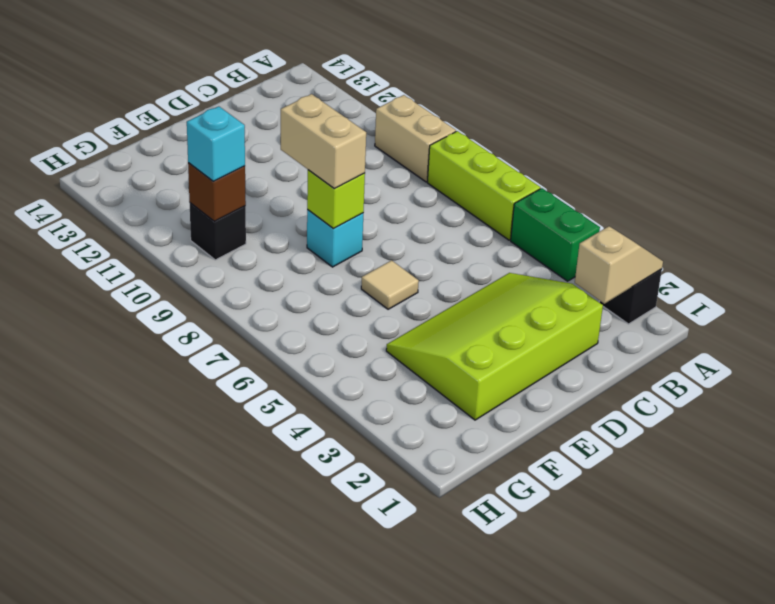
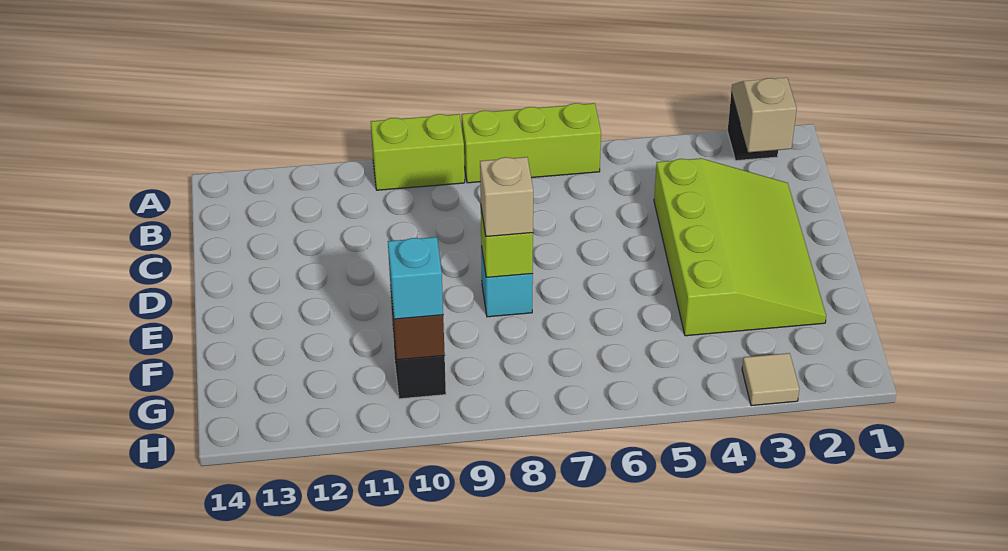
green 1x2 brick [511,188,600,281] -> none
tan 1x2 brick [375,95,456,182] -> lime 1x2 brick [371,114,465,190]
lime 3x4 slope [386,273,603,420] -> lime 3x4 slope turned to [654,158,826,336]
tan 1x1 tile [361,260,419,309] -> tan 1x1 tile moved to [742,353,799,406]
tan 1x2 brick [281,94,366,188] -> tan 1x1 brick [480,157,533,237]

